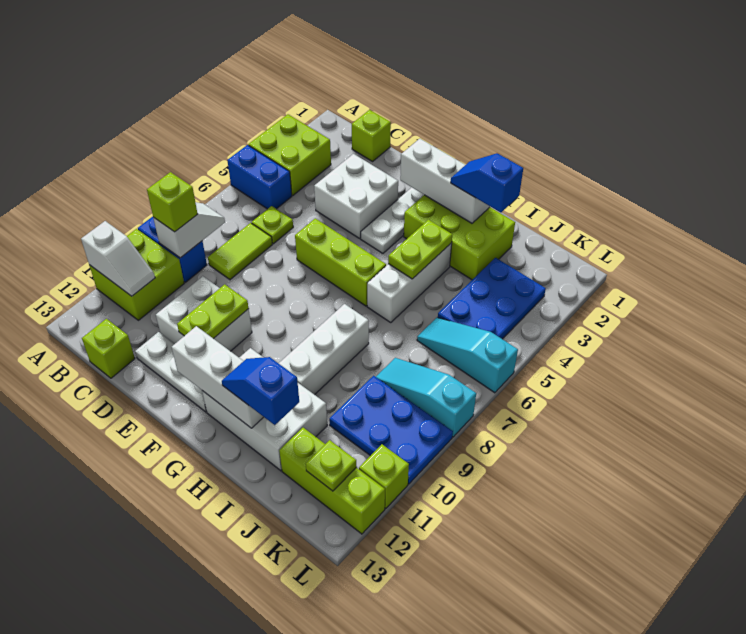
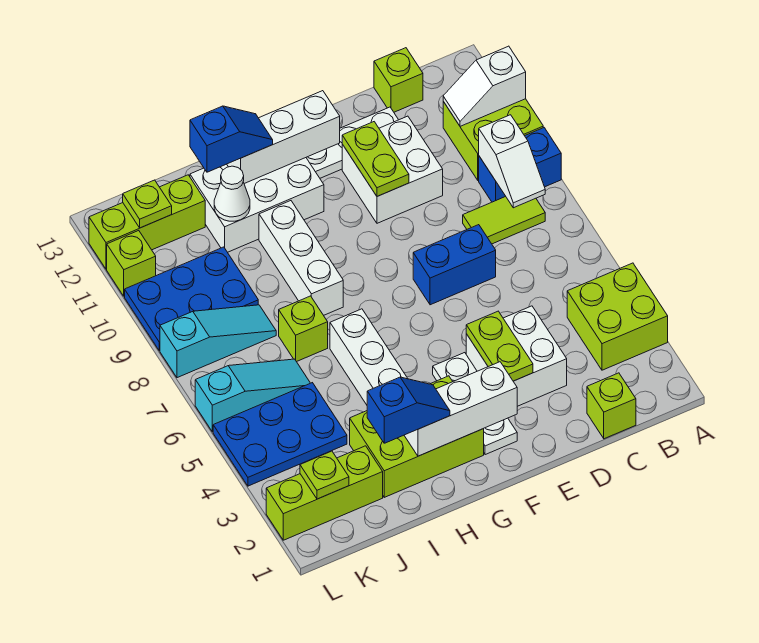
blue 1x2 brick [227,145,292,209] -> blue 1x2 brick moved to [413,225,496,305]
lime 1x1 brick [147,172,197,232] -> lime 1x1 brick moved to [279,296,328,362]
lime 1x1 plate [252,206,293,244] -> lime 1x1 plate moved to [300,451,349,499]
lime 1x2 tile [208,223,272,280] -> lime 1x2 tile turned to [463,197,545,244]
lime 1x3 brick [295,218,386,306] -> lime 1x3 brick moved to [266,446,383,540]
lime 1x2 plate [388,220,452,279] -> lime 1x2 plate moved to [466,311,533,381]
none -> white 1x1 cone [214,166,250,221]
blue 2x3 plate [438,258,546,339] -> blue 2x3 plate turned to [213,383,347,486]

